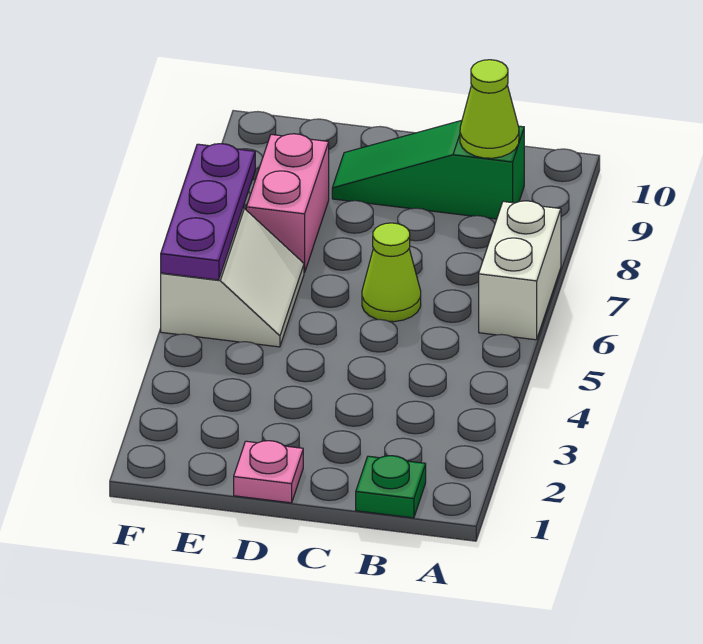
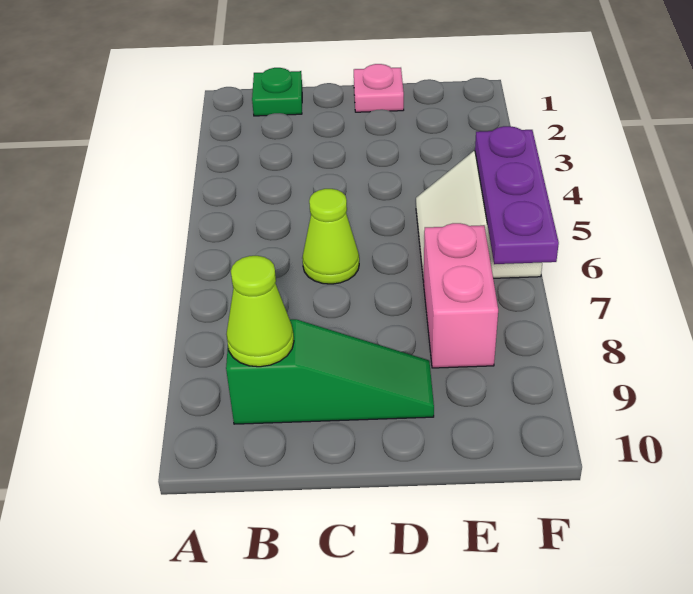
white 1x2 brick [479,201,561,340] -> none

